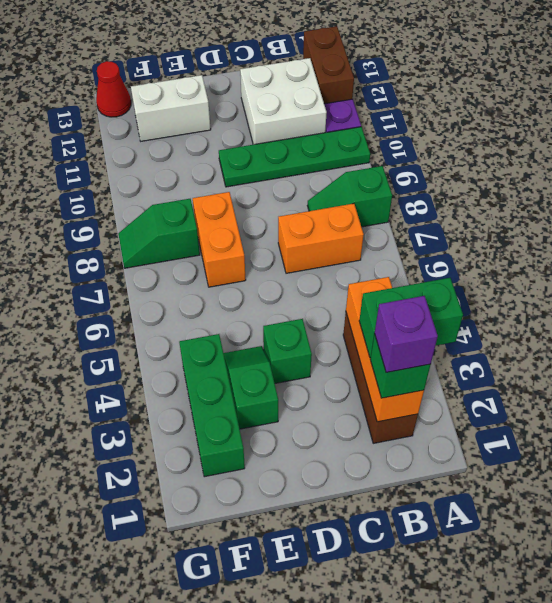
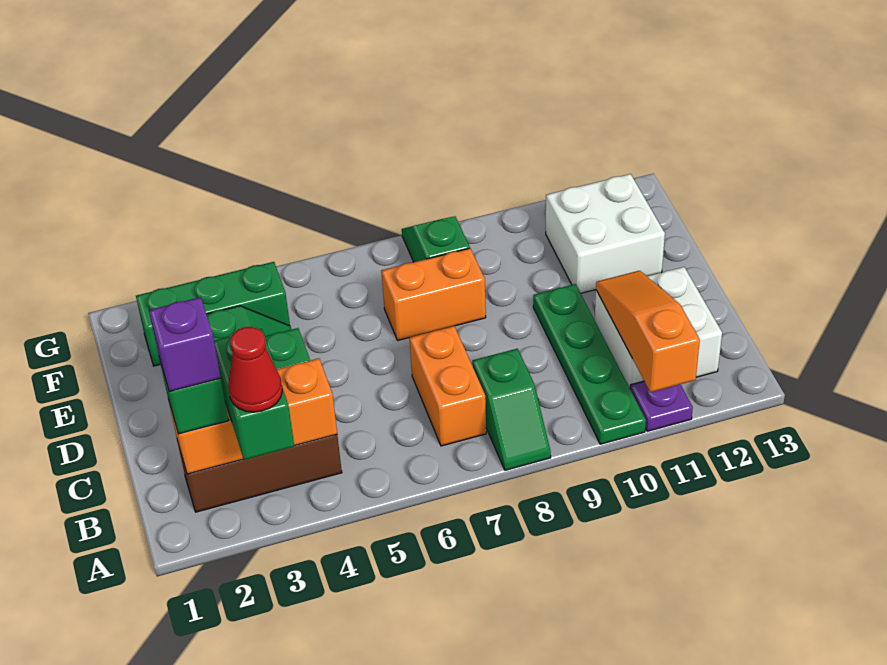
green 1x2 slope [307,166,392,227] -> green 1x2 slope turned to [472,349,551,470]
none -> orange 1x3 slope [596,271,700,392]
brown 1x2 brick [303,26,354,104] -> none
white 1x2 brick [131,75,211,141] -> white 2x2 brick [546,174,665,293]
red 1x1 cone [96,61,131,117] -> red 1x1 cone moved to [228,327,282,412]

